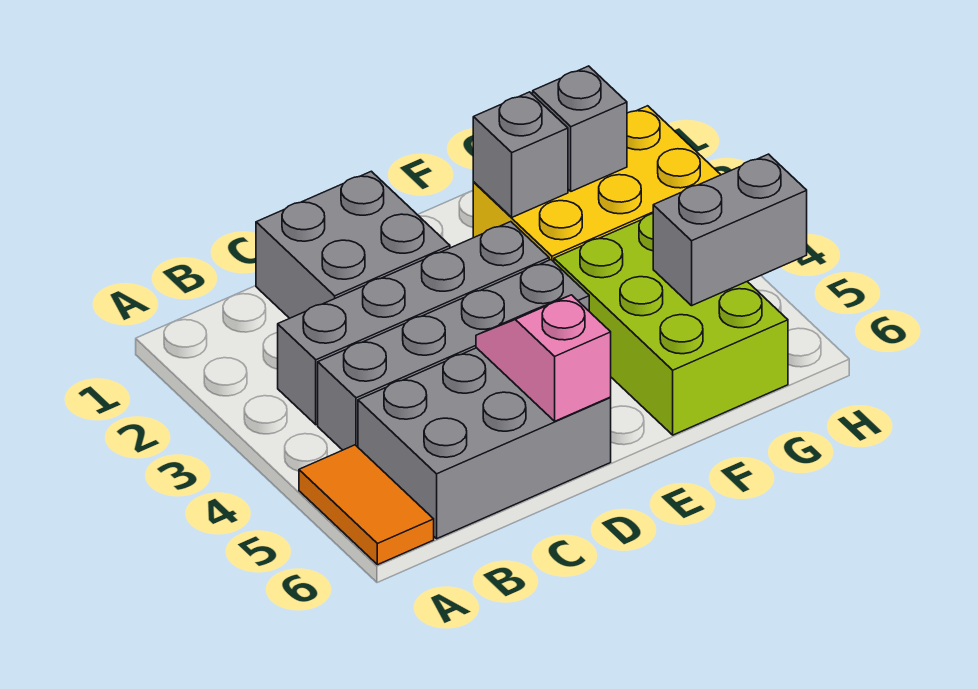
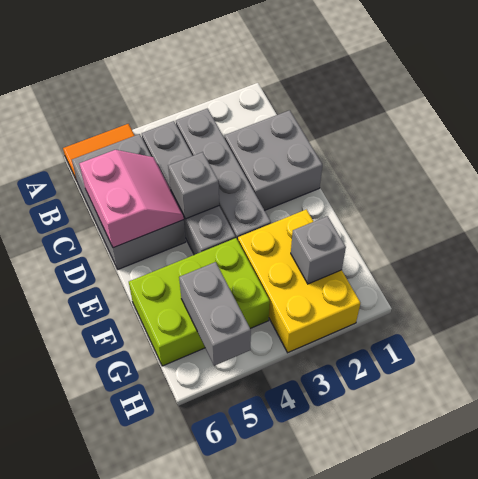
pink 1x2 slope [476,295,611,421] -> pink 2x2 slope [79,150,184,248]
grey 1x1 brick [473,92,568,217] -> grey 1x1 brick moved to [168,152,219,219]

